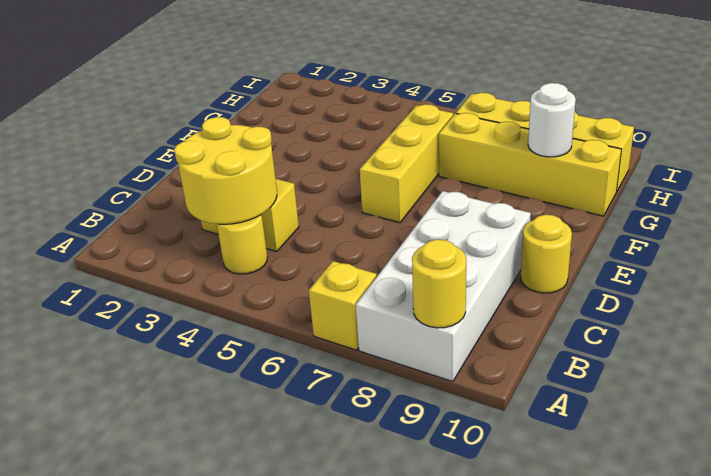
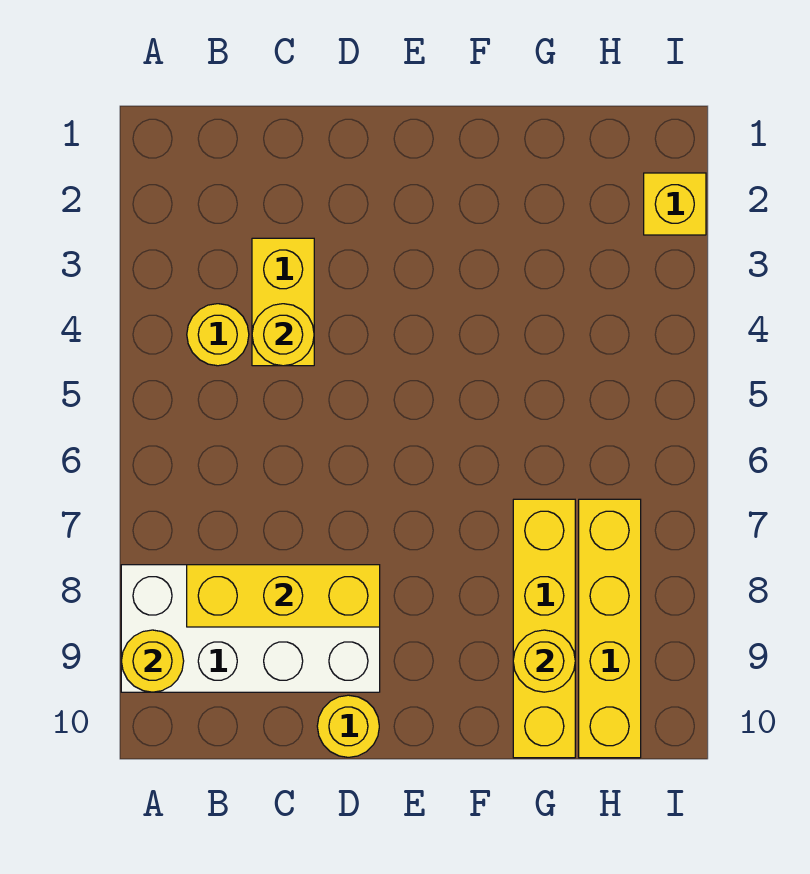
yellow 1x1 brick [309,261,377,350] -> yellow 1x1 brick moved to [644,173,706,235]
yellow 2x2 round brick [174,117,277,224] -> yellow 1x1 round brick [252,304,314,366]
yellow 1x3 brick [360,104,453,223] -> yellow 1x3 brick moved to [187,565,380,627]
white 1x1 round brick [528,83,576,157] -> yellow 1x1 round brick [513,630,575,692]

